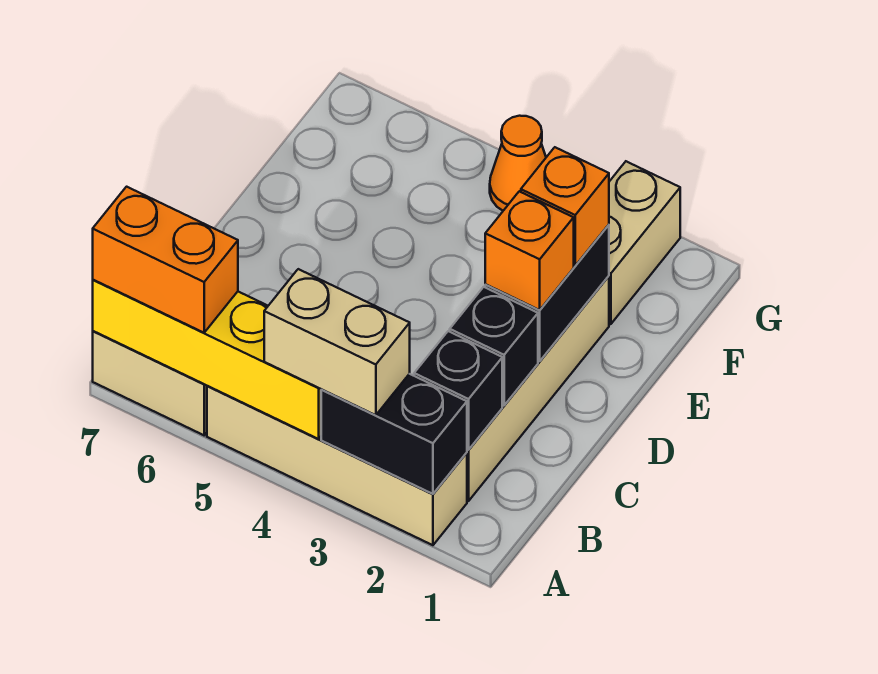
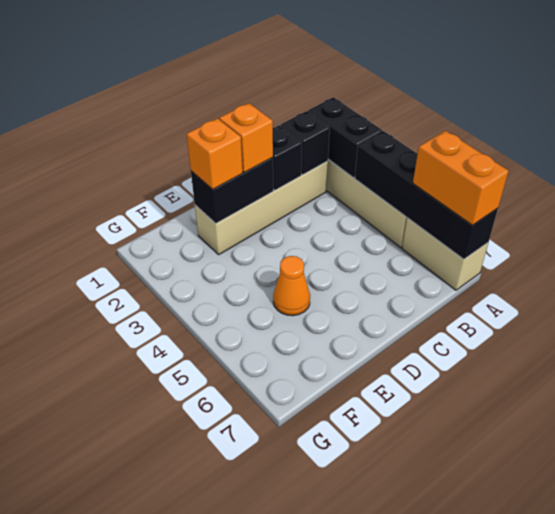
tan 1x2 brick [264,269,410,415] -> none
yellow 1x4 brick [93,280,322,439] -> black 1x4 brick [355,131,498,259]
tan 1x2 brick [609,161,680,324] -> none
orange 1x1 cone [490,116,546,211] -> orange 1x1 cone moved to [273,256,310,316]

